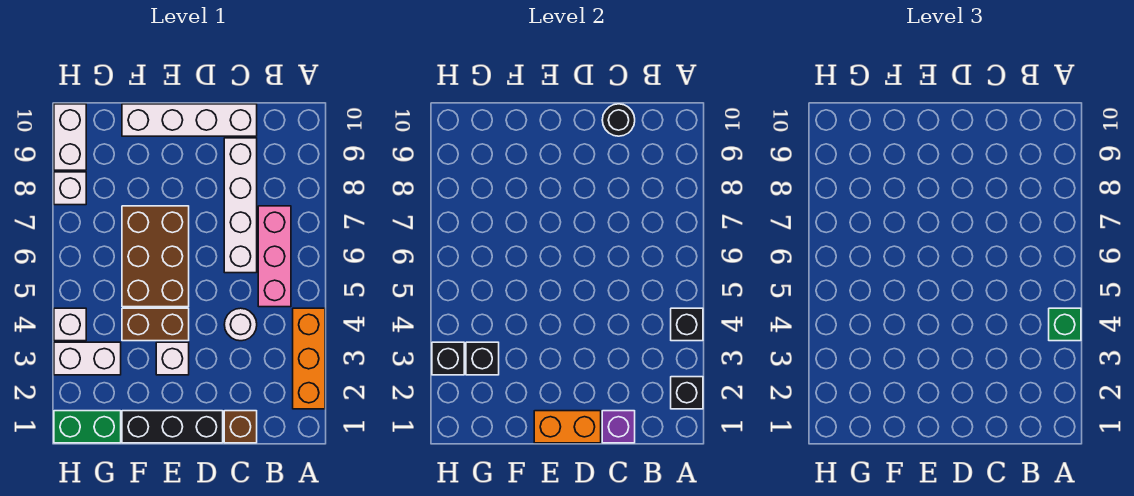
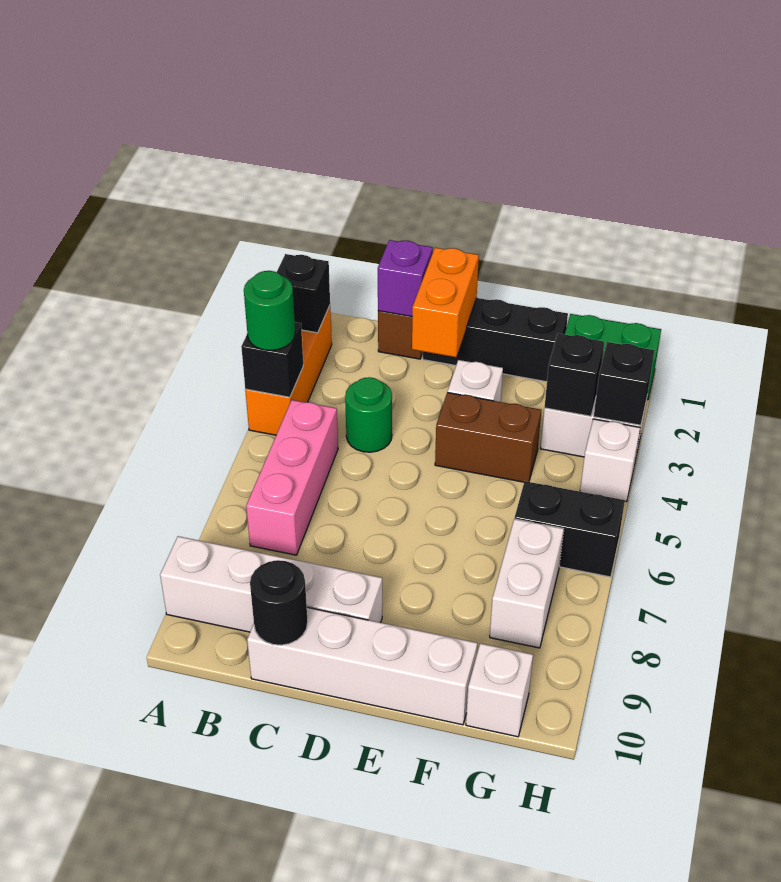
green 1x1 brick [1049,308,1081,341] -> green 1x1 round brick [244,271,295,350]
white 1x1 round brick [224,308,257,341] -> green 1x1 round brick [345,377,392,452]
white 1x4 brick [224,138,257,273] -> white 1x4 brick turned to [160,536,382,632]
orange 1x2 brick [534,411,601,443] -> orange 1x2 brick turned to [412,248,479,357]
brown 2x3 brick [122,206,189,307] -> none
none -> black 1x2 brick [514,481,625,577]
white 1x1 brick [54,172,86,205] -> white 1x1 brick moved to [466,643,533,737]
white 1x2 brick [54,104,86,170] -> white 1x2 brick moved to [490,519,564,648]

